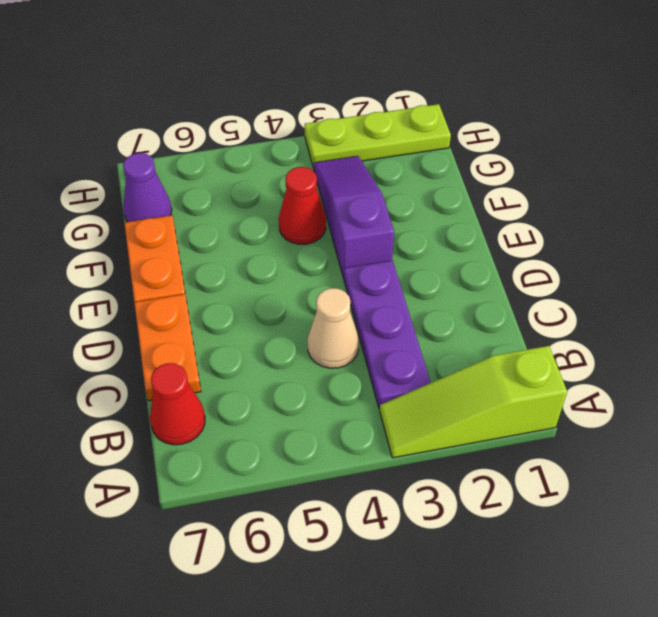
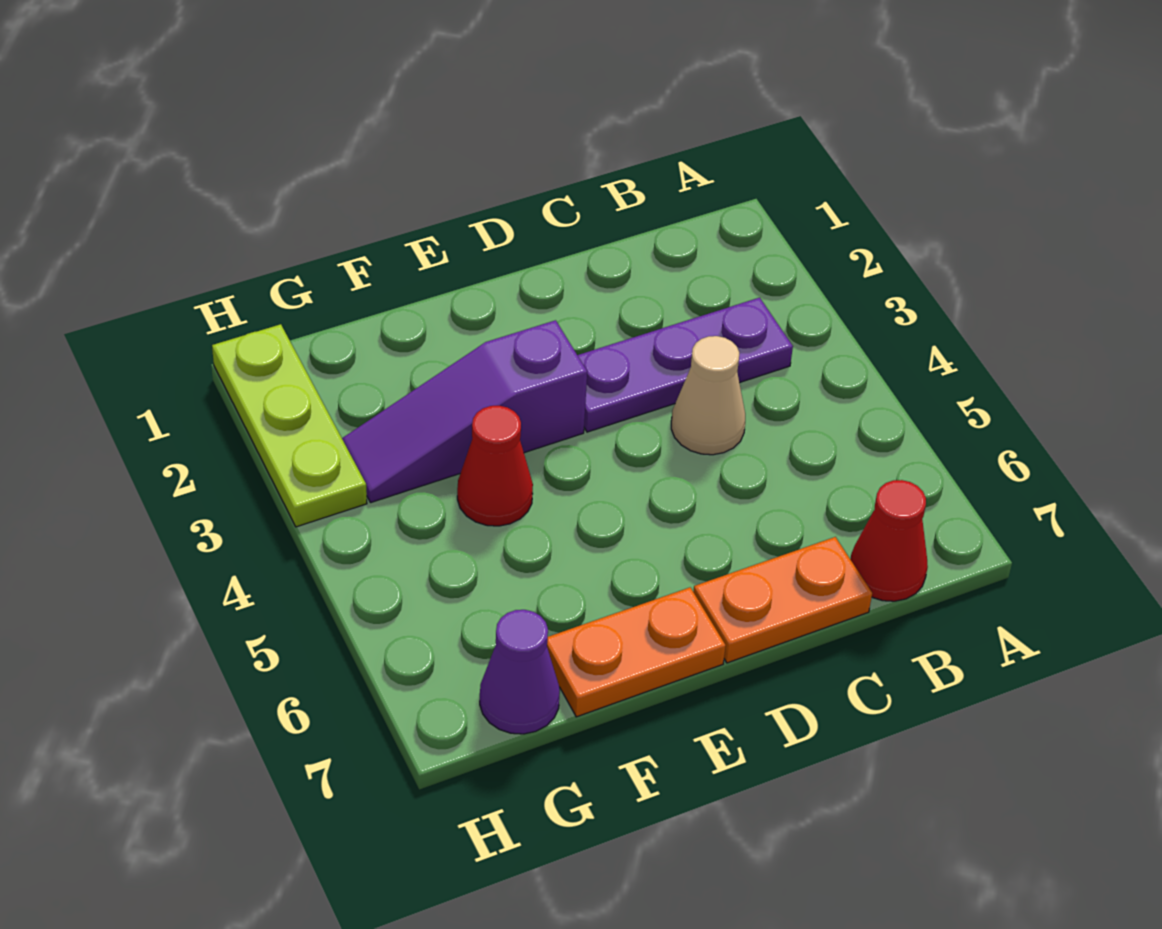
lime 1x3 slope [380,346,567,458] -> none

